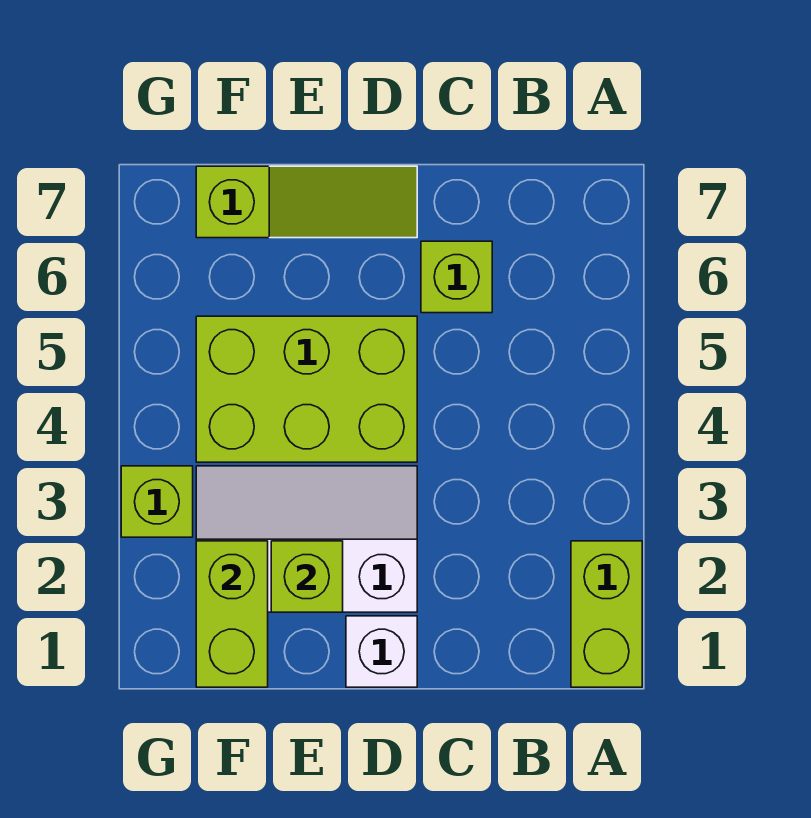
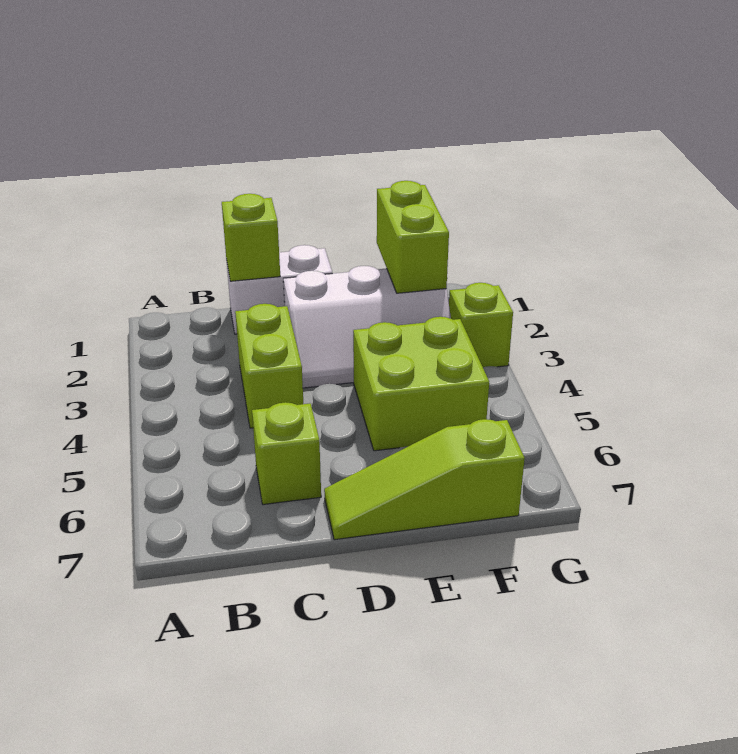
lime 1x2 brick [571,541,642,687] -> lime 1x2 brick moved to [235,304,303,428]
white 1x1 brick [346,616,417,687] -> white 1x2 brick [226,245,332,334]
lime 2x3 brick [196,316,417,462] -> lime 2x2 brick [353,317,489,451]
lime 1x1 brick [271,541,343,612] -> lime 1x1 brick moved to [222,194,280,281]

